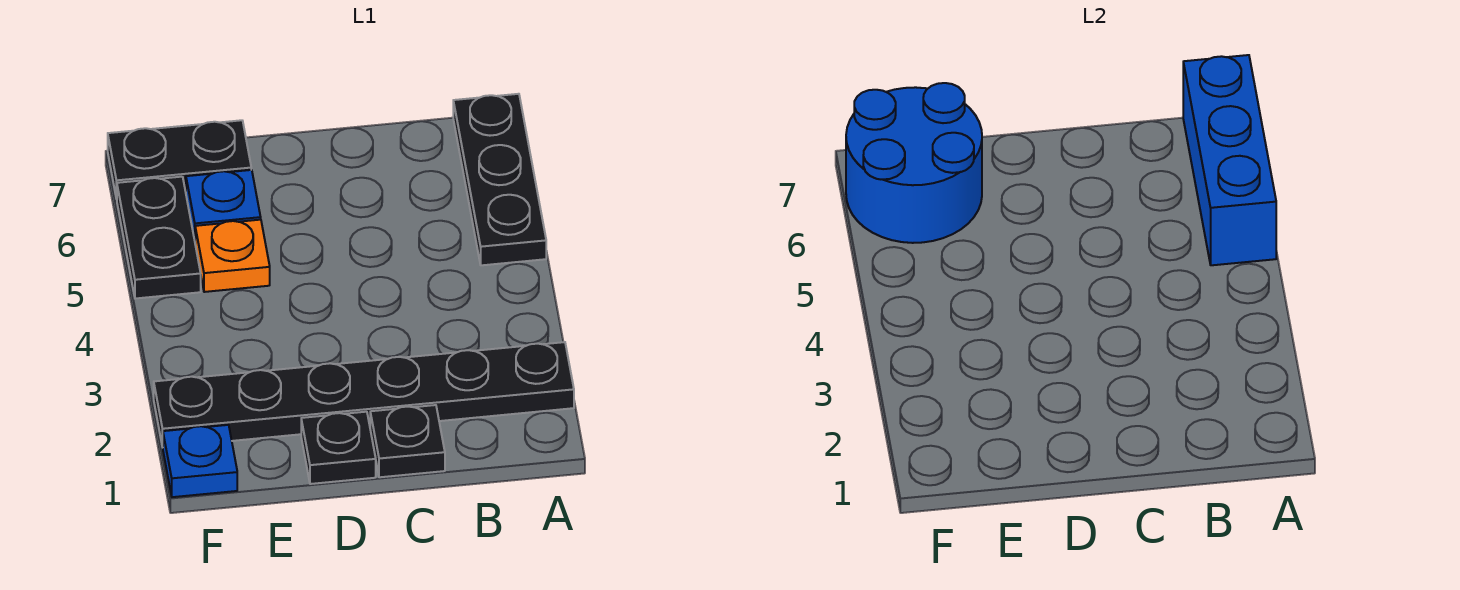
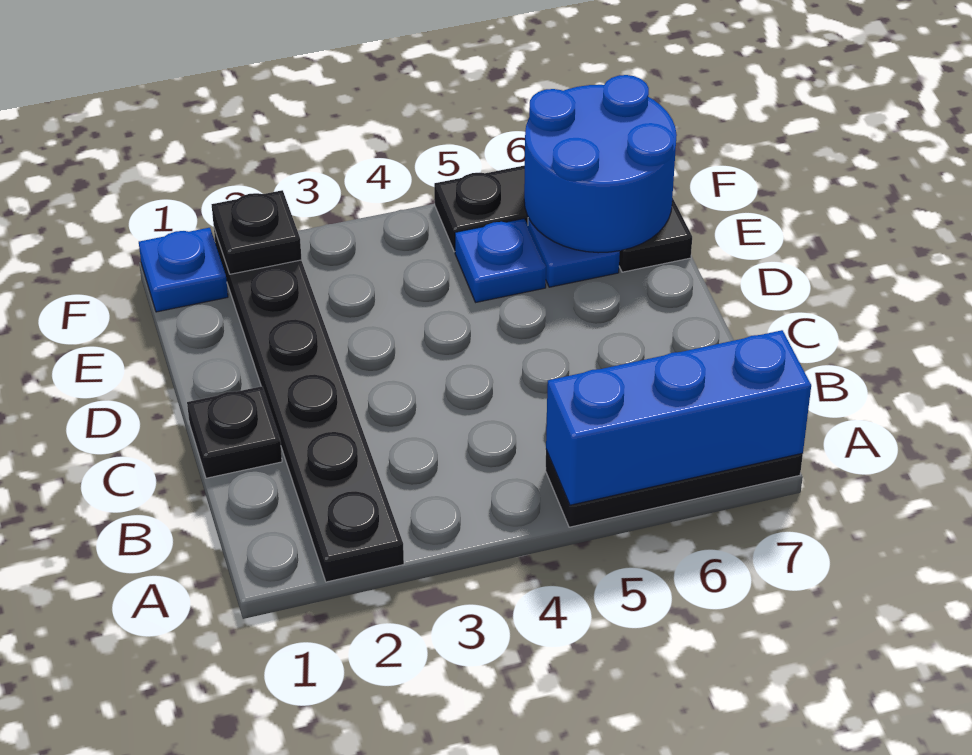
black 1x1 plate [301,412,376,484] -> black 1x1 plate moved to [211,190,302,274]
orange 1x1 plate [195,220,270,292] -> blue 1x1 plate [455,219,546,302]

